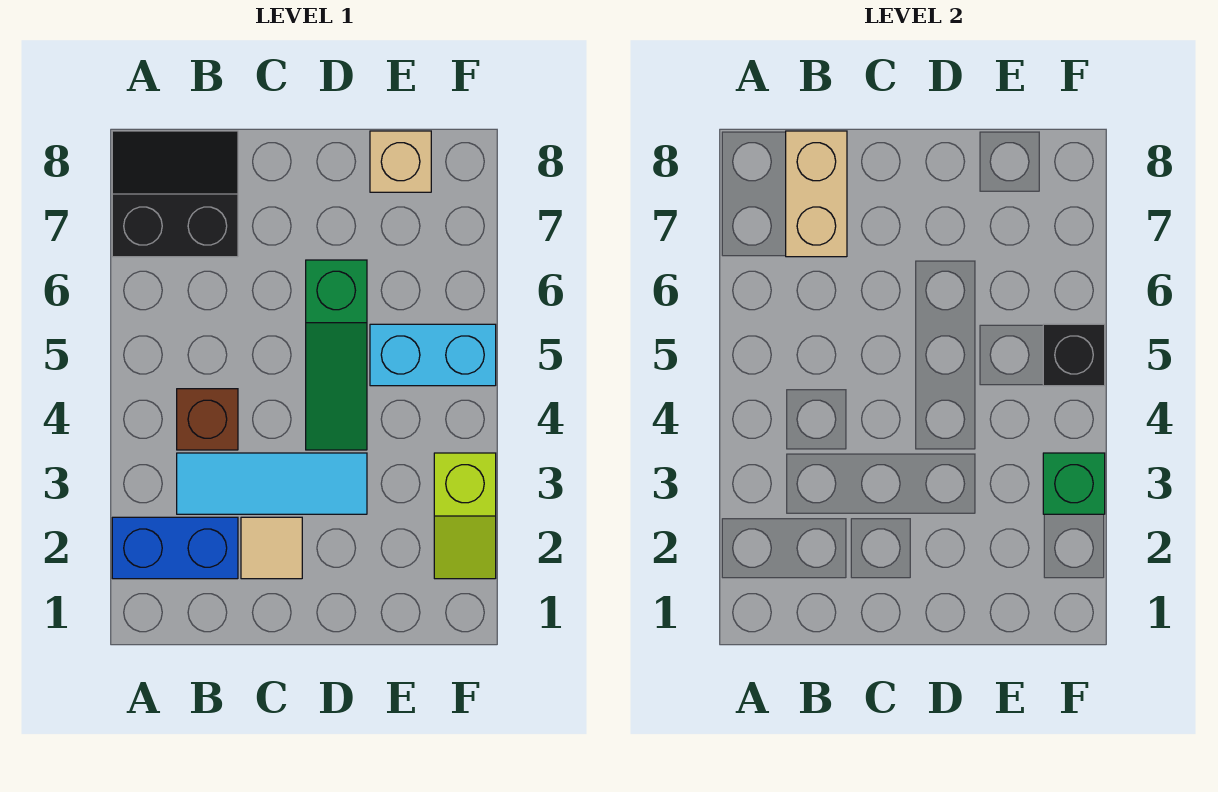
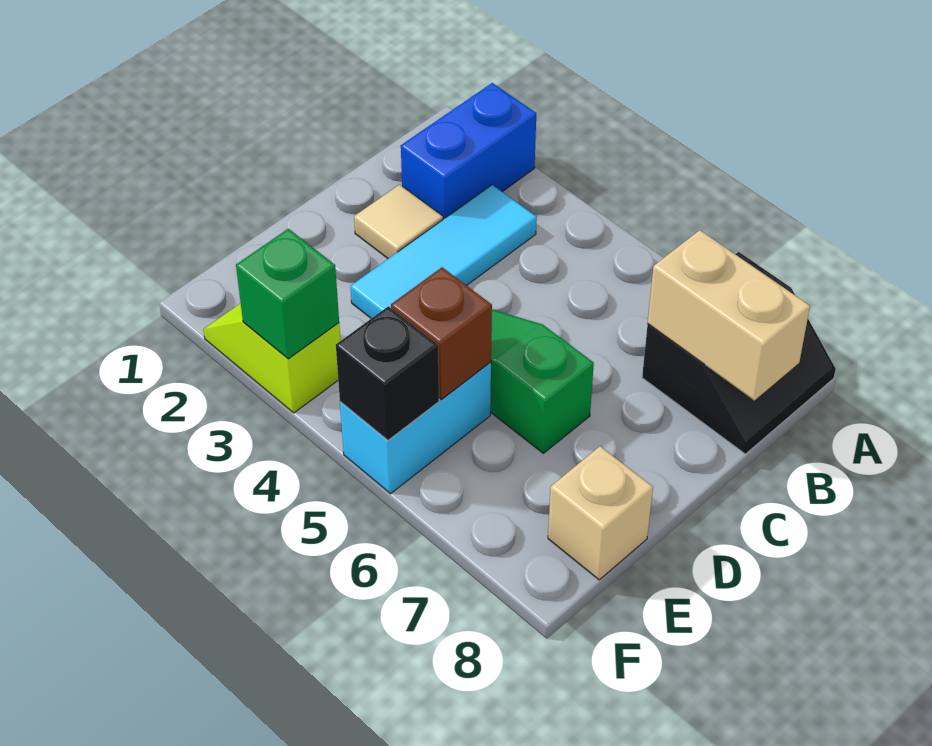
brown 1x1 brick [177,389,238,450] -> brown 1x1 brick moved to [391,267,492,399]

